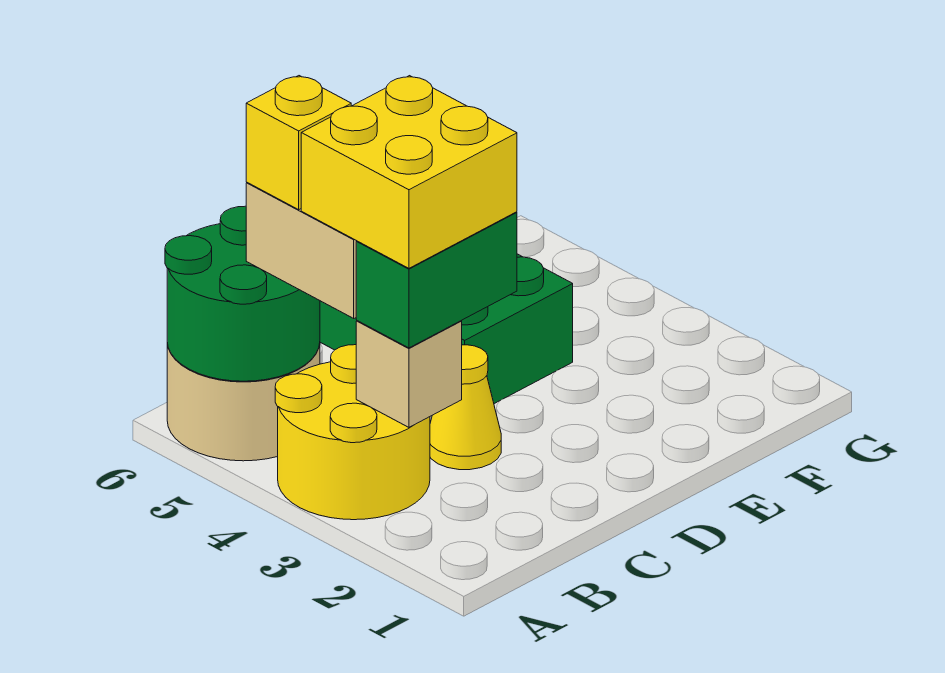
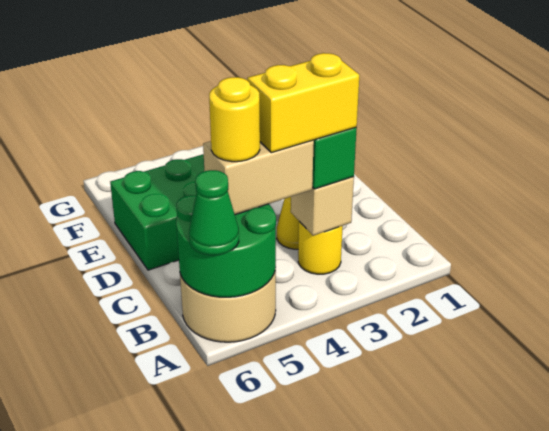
yellow 2x2 round brick [275,345,430,520] -> yellow 1x1 round brick [298,221,343,274]
none -> green 1x1 cone [189,170,239,255]
yellow 2x2 brick [301,76,517,268] -> yellow 1x2 brick [247,53,359,153]
yellow 1x1 brick [246,76,351,210] -> yellow 1x1 round brick [209,77,260,162]

